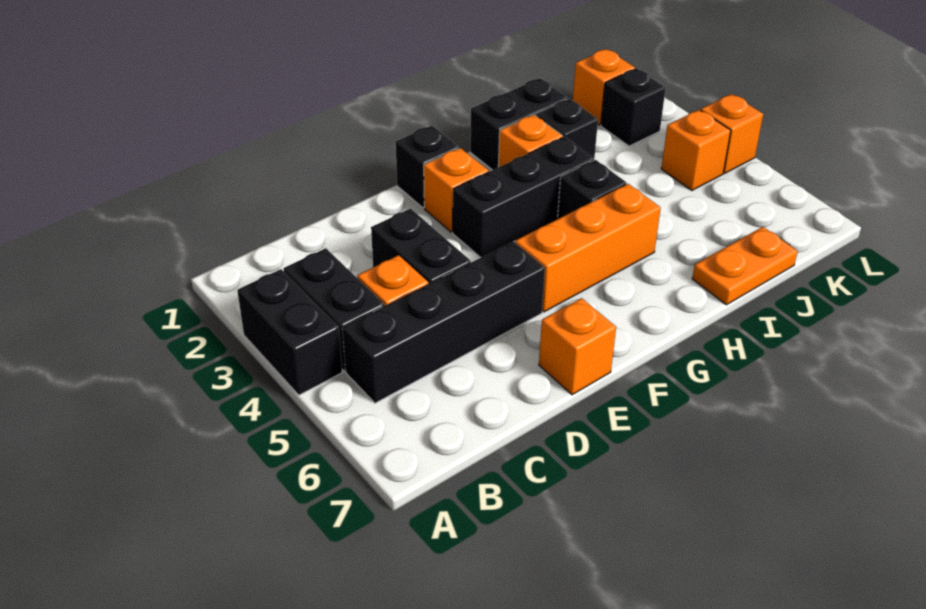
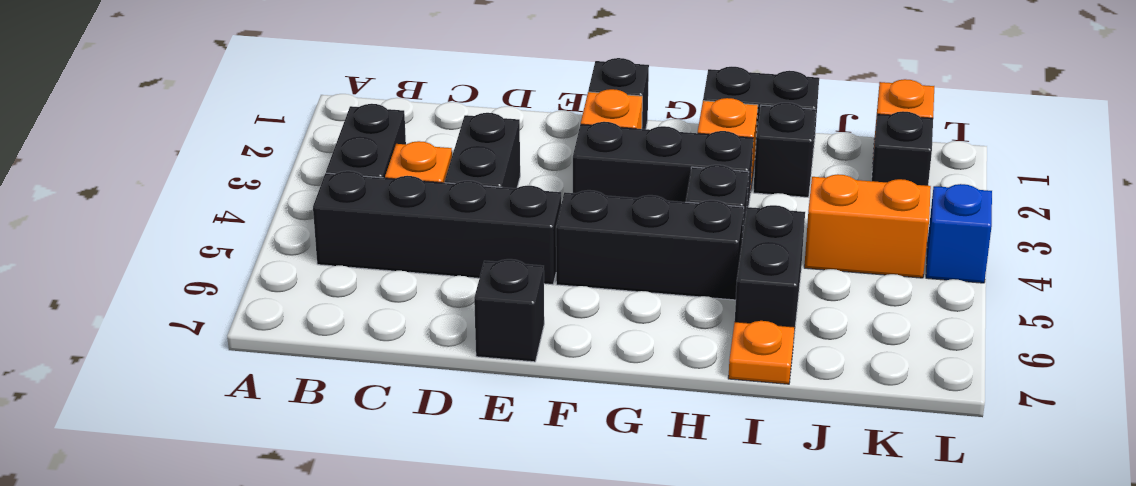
black 1x2 brick [237,269,342,395] -> black 1x2 brick moved to [735,205,805,344]
orange 1x1 brick [539,298,616,395] -> black 1x1 brick [474,259,544,362]
orange 1x3 brick [515,184,661,312] -> black 1x3 brick [556,190,744,300]
orange 1x2 plate [692,227,798,305] -> orange 1x1 plate [728,321,795,384]
orange 1x1 brick [661,110,731,191] -> orange 1x2 brick [804,174,931,278]
orange 1x1 brick [701,94,763,173] -> blue 1x1 brick [926,184,992,283]

